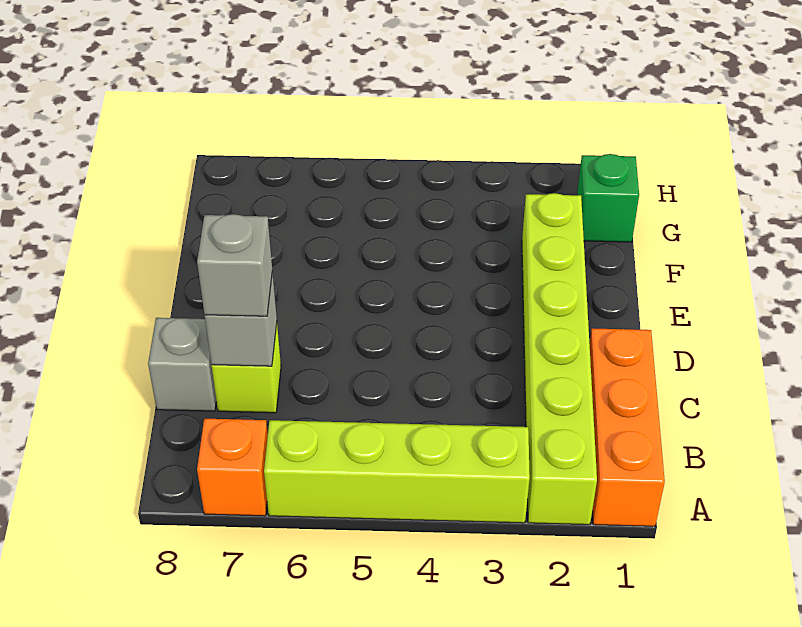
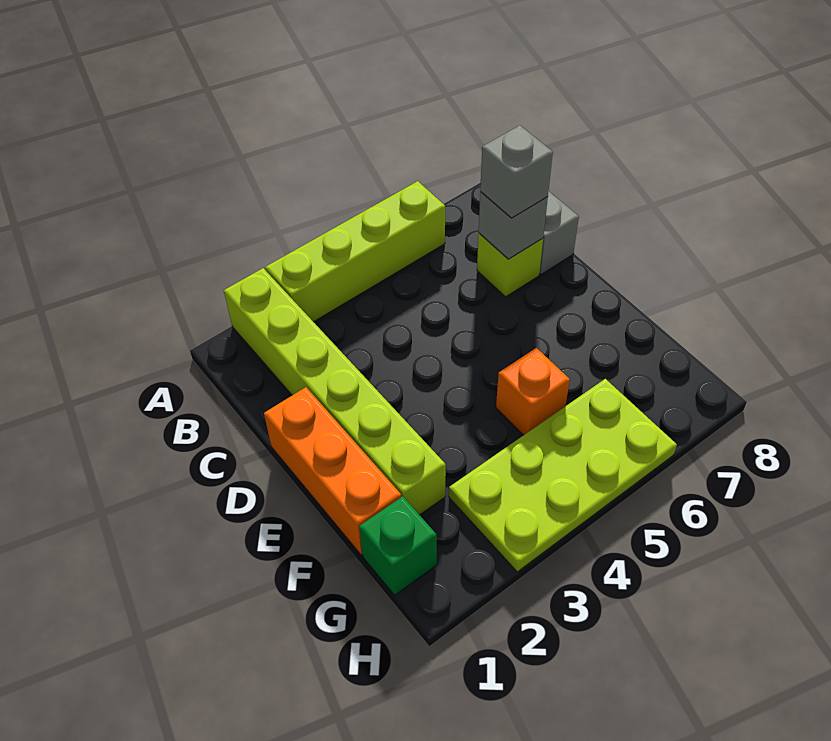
orange 1x3 brick [590,328,665,526] -> orange 1x3 brick moved to [264,387,401,555]
orange 1x1 brick [197,419,268,516] -> orange 1x1 brick moved to [496,348,570,435]
none -> lime 2x4 plate [449,379,677,572]

